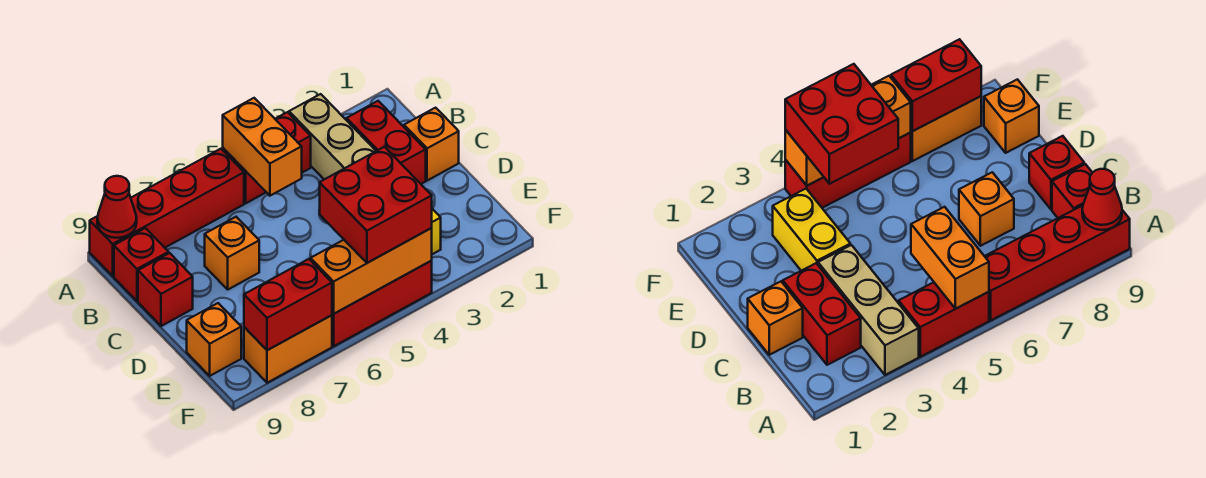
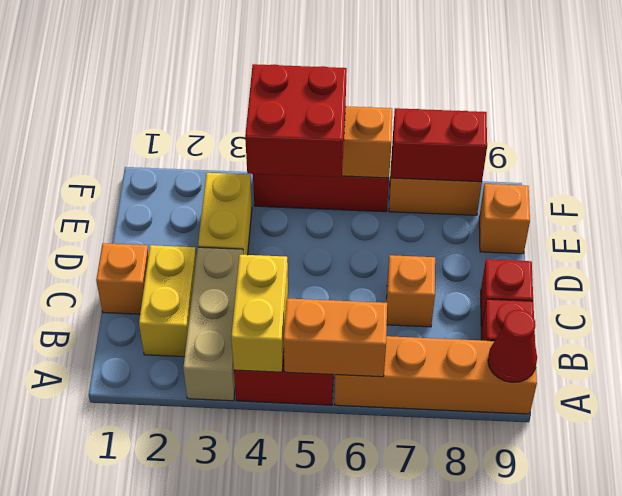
none -> yellow 1x2 brick [231,254,288,372]
orange 1x2 brick [223,98,302,196] -> orange 1x2 brick turned to [284,298,387,377]
red 1x4 brick [90,149,244,276] -> orange 1x4 brick [335,336,537,414]
red 1x2 brick [347,101,426,184] -> yellow 1x2 brick [139,245,196,357]

